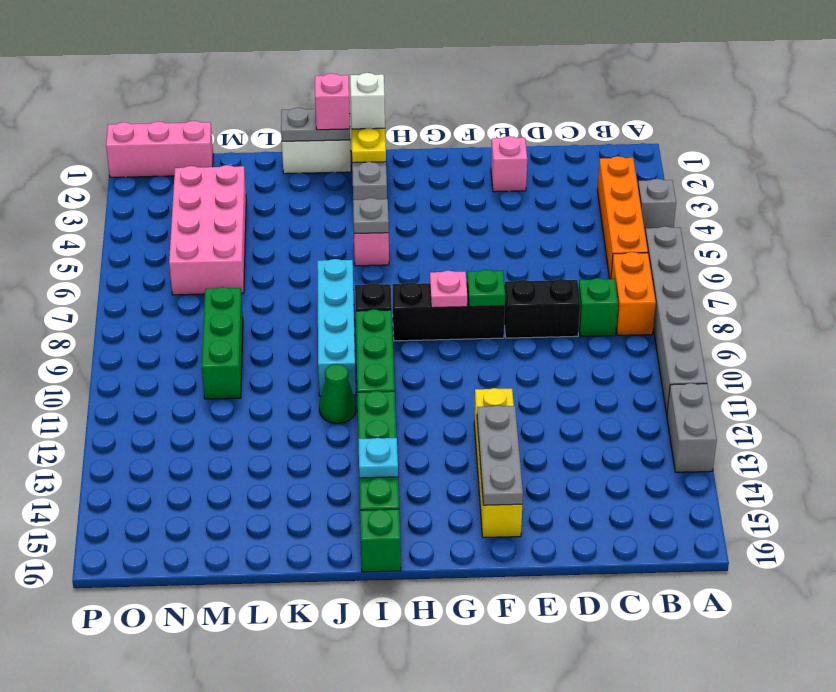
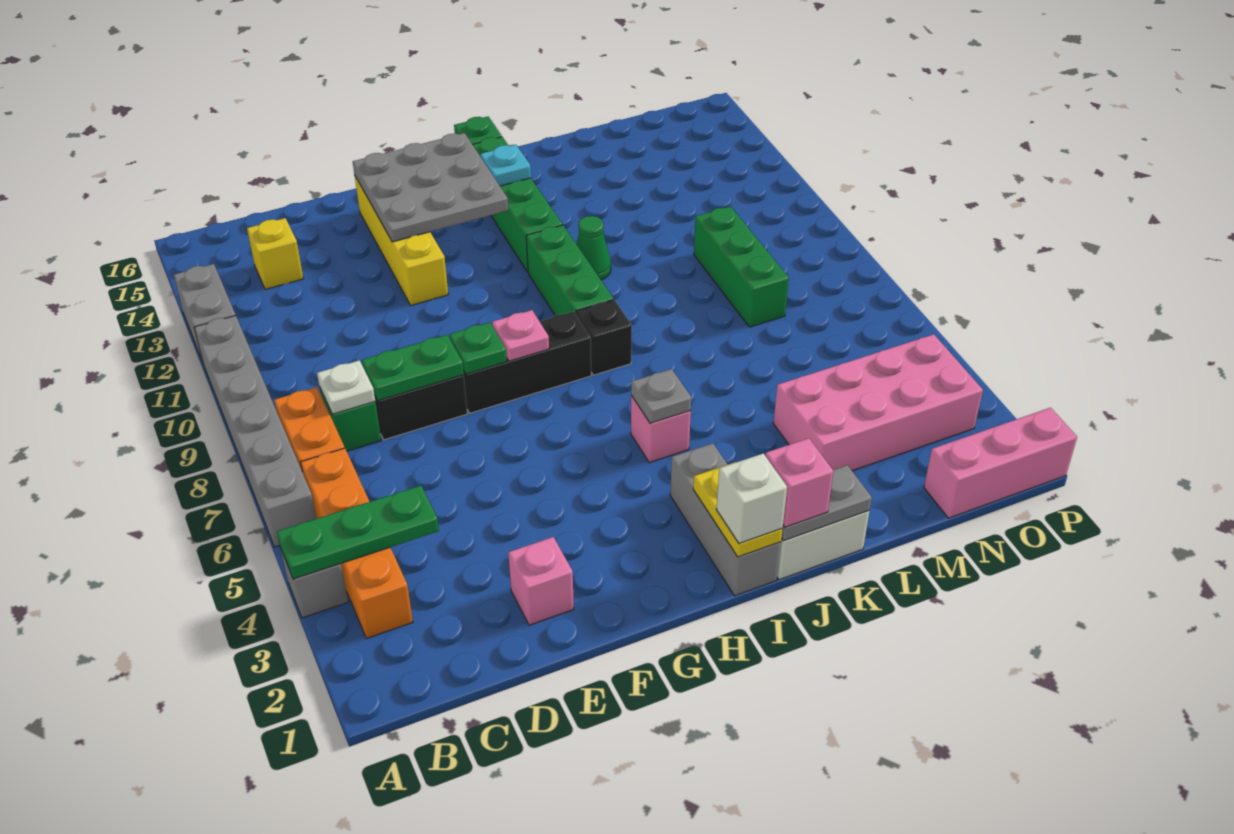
none -> green 1x3 plate [277,486,439,579]
none -> white 1x1 plate [317,360,375,414]
none -> yellow 1x1 brick [247,218,303,289]
none -> green 1x2 plate [362,335,464,400]
grey 1x3 plate [477,406,523,505] -> grey 3x3 plate [353,133,508,242]
cyan 1x4 brick [317,259,356,396] -> none
pink 2x4 brick [169,165,246,295] -> pink 2x4 brick turned to [773,334,983,471]

